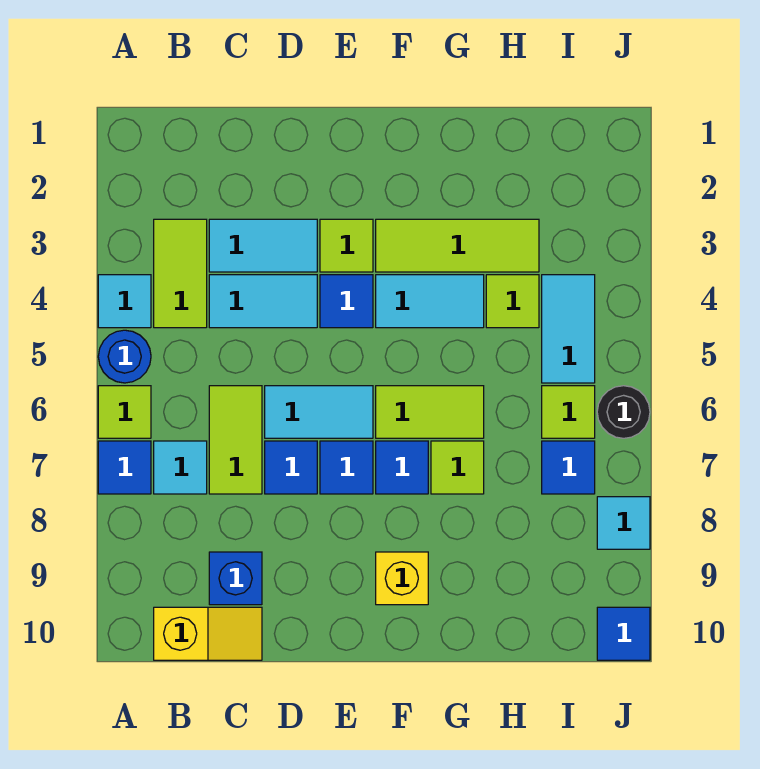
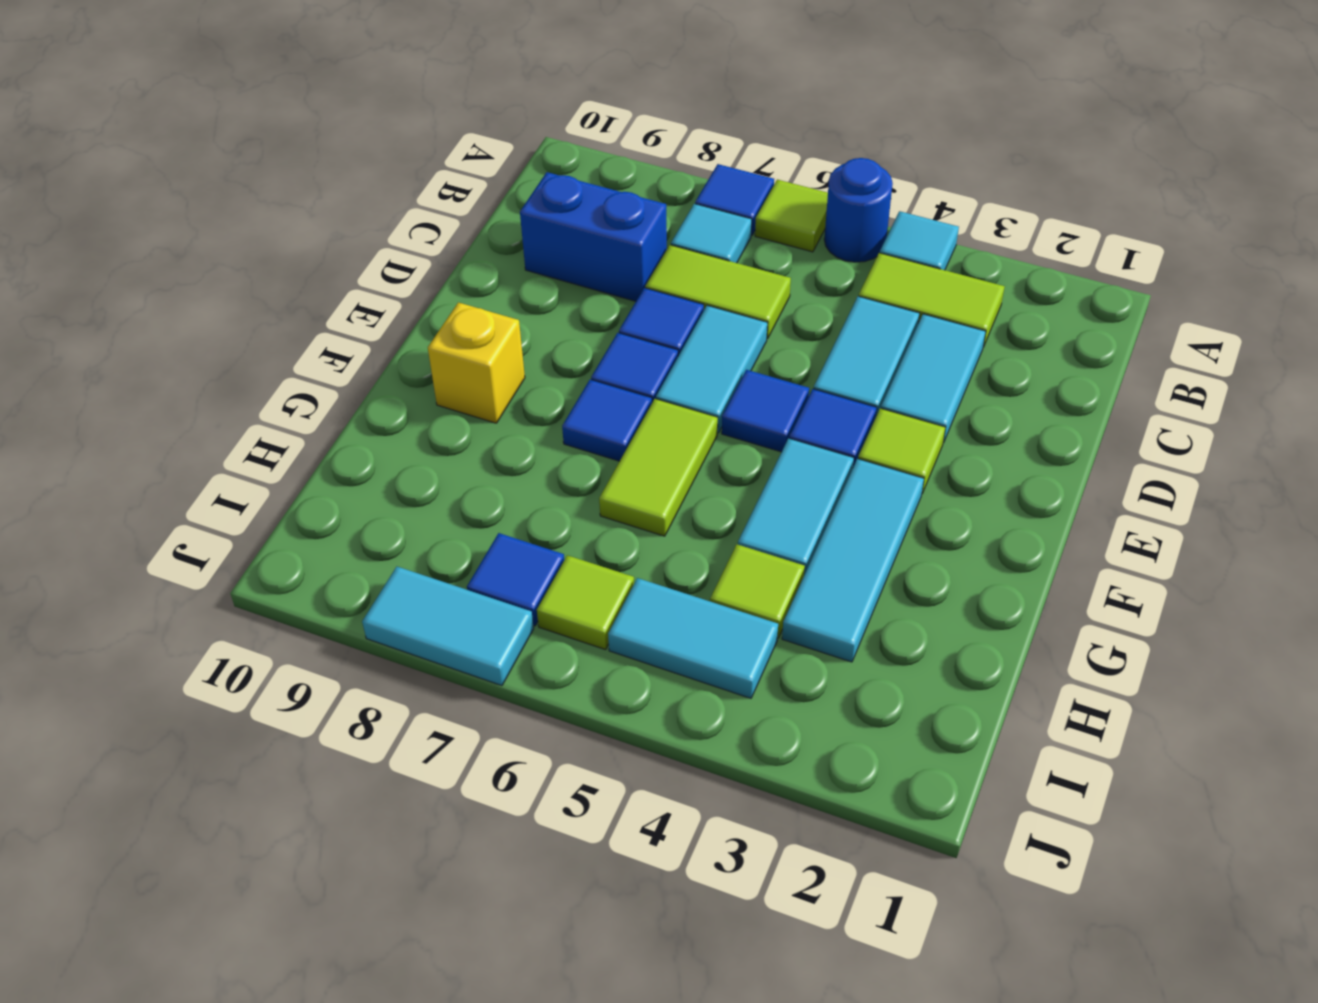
yellow 1x2 slope [154,607,262,660] -> none
blue 1x1 brick [209,552,262,605] -> blue 1x2 brick [520,172,667,301]
lime 1x3 tile [376,219,539,272] -> cyan 1x3 tile [782,459,924,662]
lime 1x1 tile [431,441,484,494] -> none
black 1x1 round brick [597,386,650,438] -> none
cyan 1x1 tile [597,497,650,549] -> cyan 1x2 tile [362,567,534,686]
blue 1x1 tile [597,607,650,660] -> blue 1x1 tile moved to [722,370,809,452]

